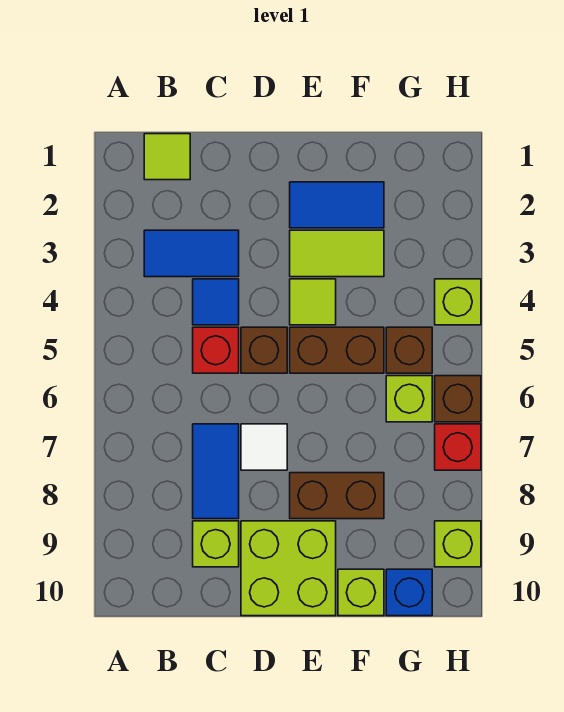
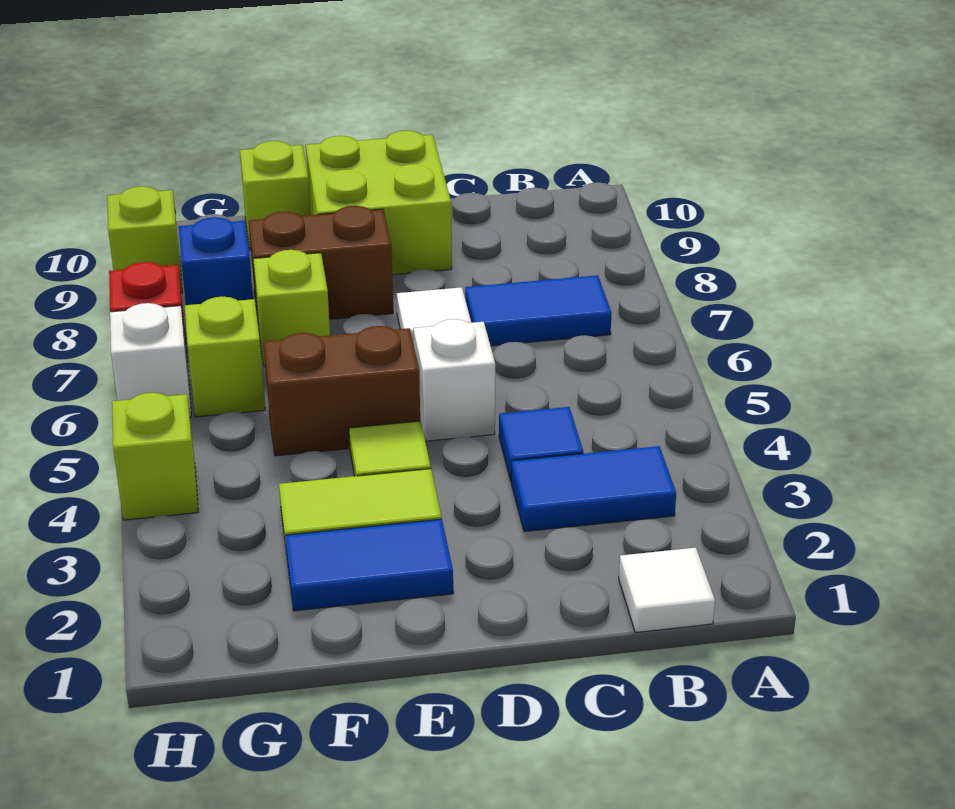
lime 1x1 tile [144,134,190,180] -> white 1x1 tile [619,548,715,633]
red 1x1 brick [193,327,239,373] -> none
blue 1x2 tile [193,424,239,519] -> blue 1x2 tile turned to [465,275,612,346]
lime 1x1 brick [193,521,239,567] -> lime 1x1 brick moved to [253,250,330,367]
brown 1x1 brick [241,327,287,373] -> white 1x1 brick [413,319,495,441]
brown 1x1 brick [386,327,432,373] -> none
blue 1x1 brick [386,569,432,616] -> blue 1x1 brick moved to [179,217,253,305]
brown 1x1 brick [435,376,481,422] -> white 1x1 brick [110,303,191,417]

